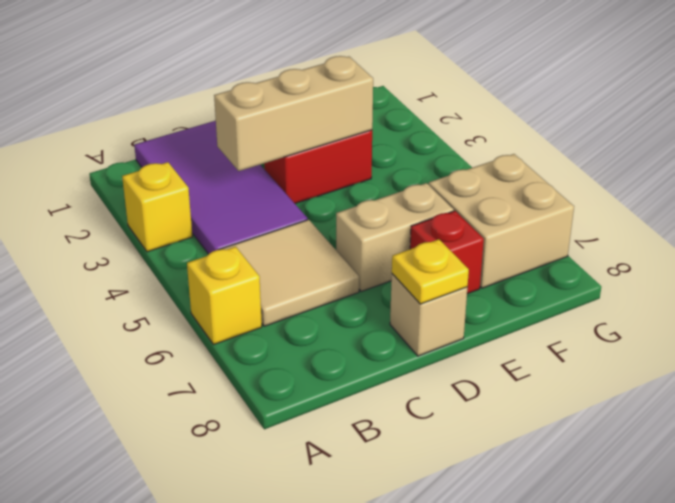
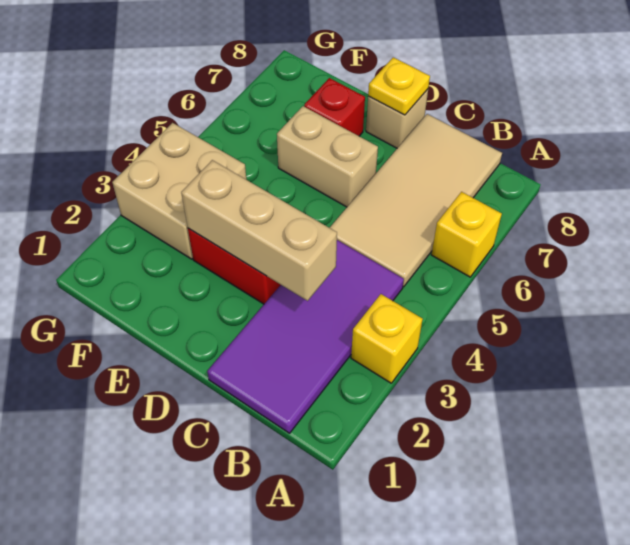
tan 2x2 tile [219,220,359,326] -> tan 2x4 tile [330,114,502,287]
tan 2x2 brick [429,154,574,288] -> tan 2x2 brick moved to [112,123,246,259]

